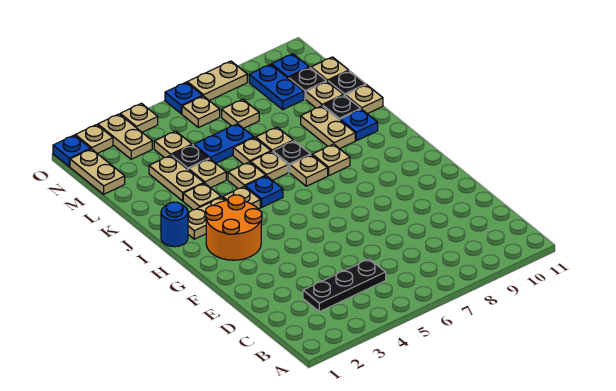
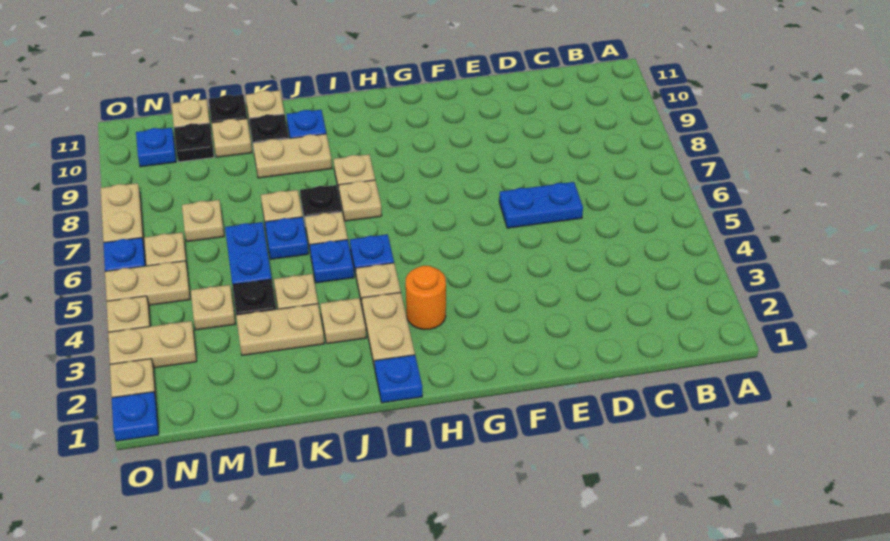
black 1x3 plate [303,259,386,312] -> none
orange 2x2 round brick [206,195,262,260] -> orange 1x1 round brick [406,266,446,330]
blue 1x1 round brick [161,202,188,247] -> blue 1x1 plate [375,355,423,403]
tan 1x1 plate [228,162,266,189] -> blue 1x1 plate [310,240,354,283]
tan 1x1 plate [233,138,271,164] -> blue 1x1 plate [265,217,308,259]
tan 1x2 plate [70,149,125,194] -> tan 1x2 plate moved to [105,261,190,305]
blue 1x2 plate [249,64,304,110] -> blue 1x2 plate moved to [499,182,583,228]

